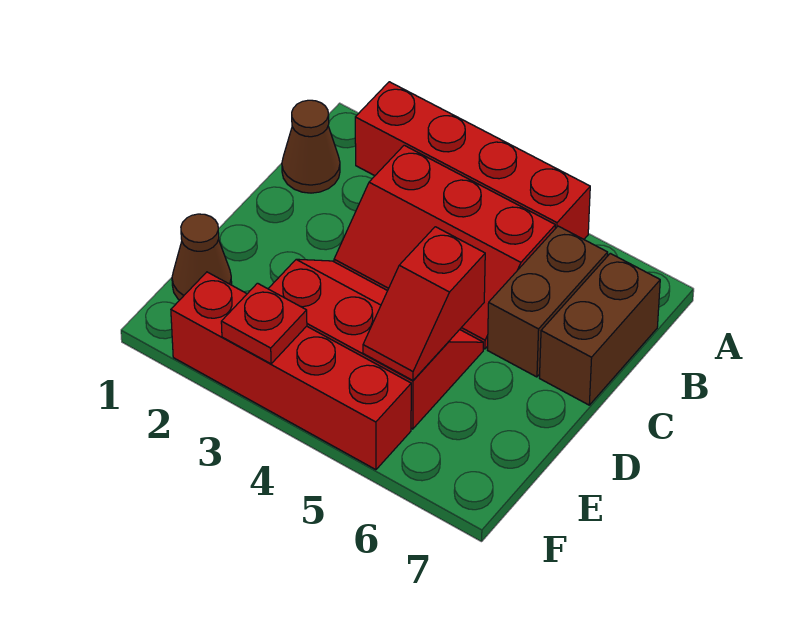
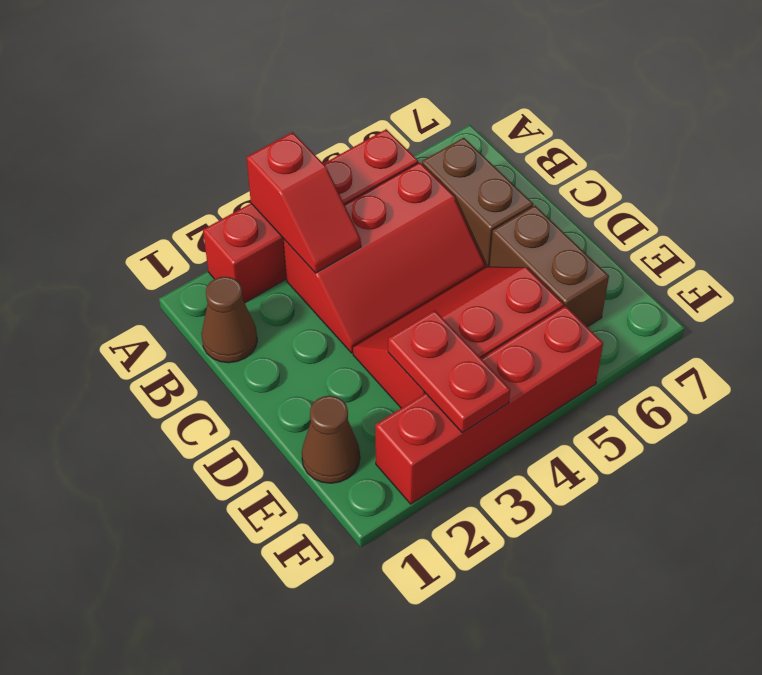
brown 1x2 brick [540,253,660,405] -> brown 1x2 brick moved to [490,206,609,327]
red 1x2 slope [363,227,485,380] -> red 1x2 slope moved to [246,132,361,273]
red 1x1 plate [221,283,307,364] -> red 1x2 plate [388,310,510,433]

